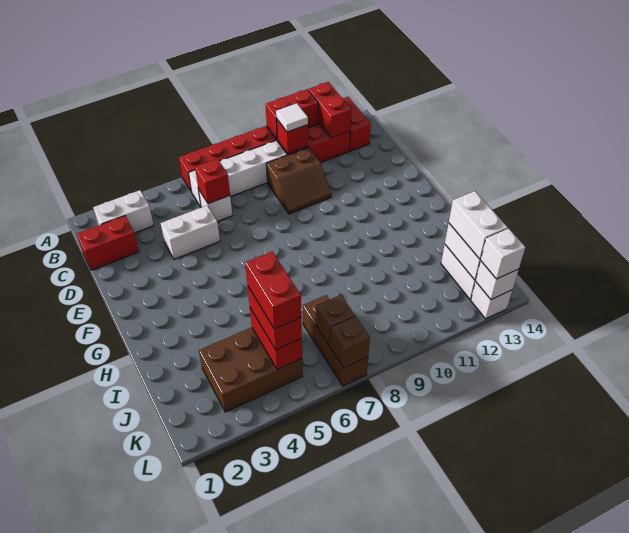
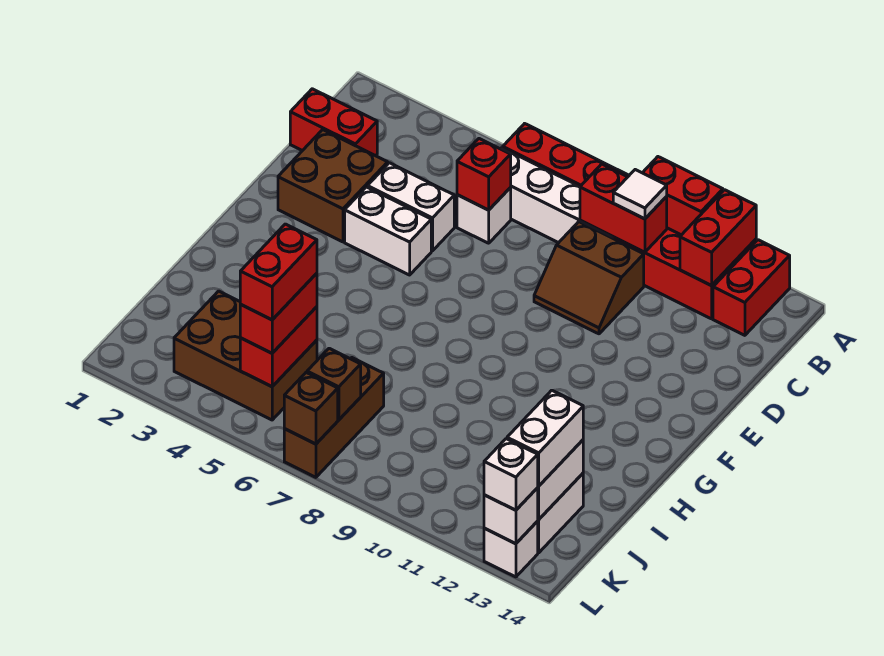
white 1x2 brick [93,190,154,233] -> white 1x2 brick moved to [345,187,431,275]
red 1x1 brick [276,118,308,154] -> red 1x2 brick [580,164,667,252]
none -> brown 2x2 brick [278,130,388,242]

